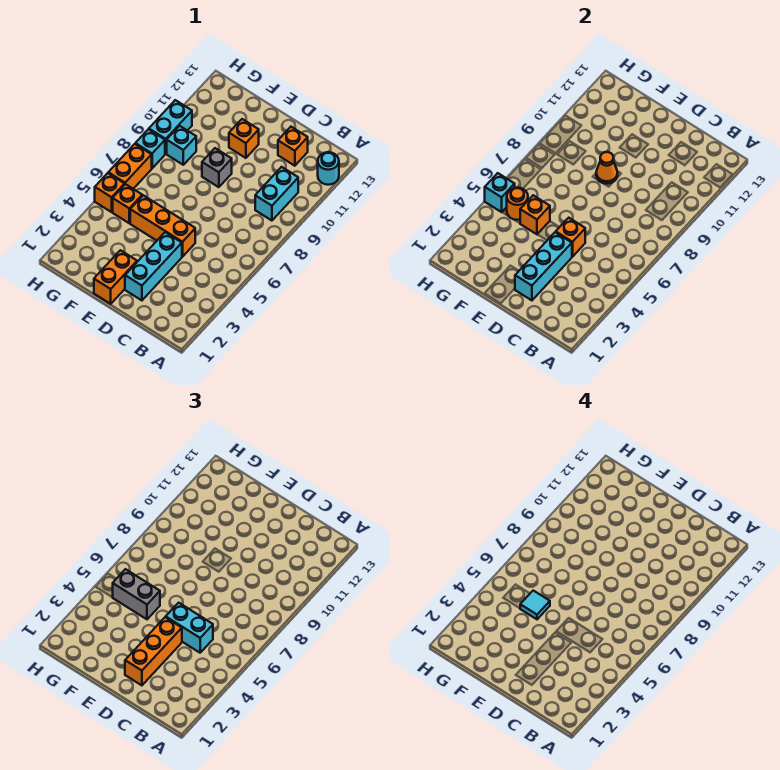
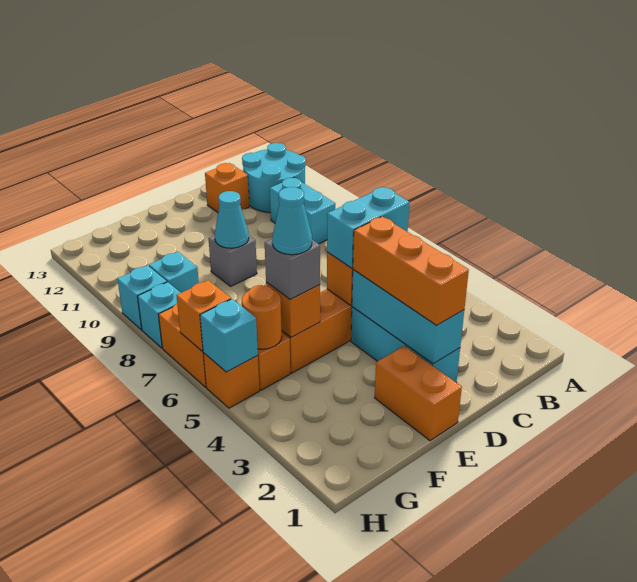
cyan 1x1 round brick [318,152,339,185] -> cyan 2x2 round brick [242,143,306,213]
orange 1x1 cone [596,152,618,184] -> cyan 1x1 cone [215,191,249,248]
orange 1x1 brick [229,119,259,158] -> orange 1x1 brick moved to [176,280,231,351]
grey 1x2 brick [113,569,160,619] -> grey 1x1 brick [265,239,320,300]
cyan 1x1 tile [520,591,550,619] -> cyan 1x1 cone [272,187,312,255]
cyan 1x2 brick [149,100,192,154] -> cyan 1x1 brick [117,265,167,330]

